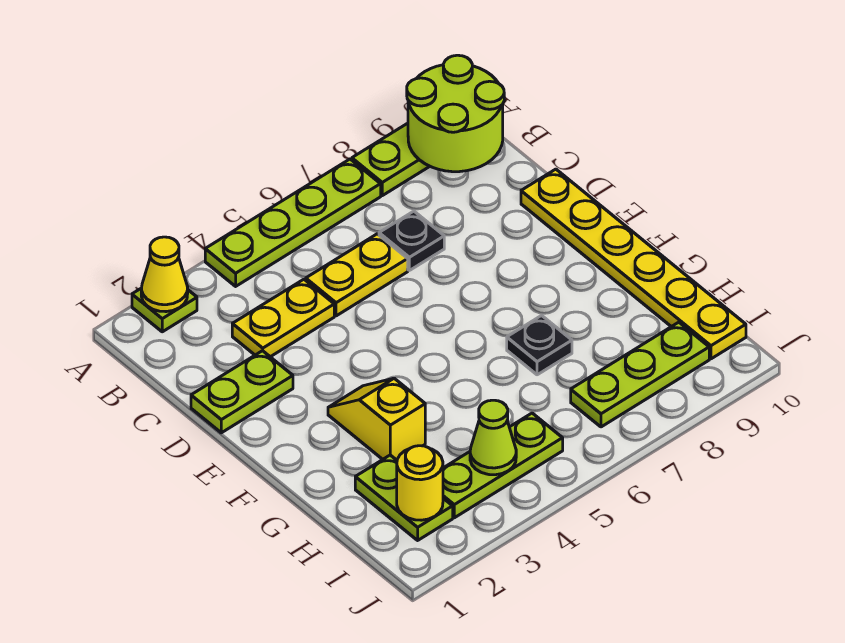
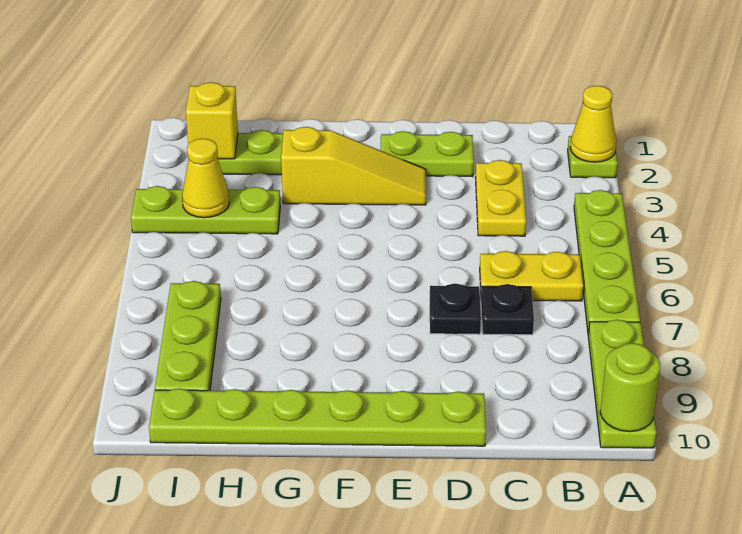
lime 2x2 round brick [407,55,504,172] -> lime 1x1 round brick [600,343,660,432]
yellow 1x2 plate [306,234,408,316] -> yellow 1x2 plate turned to [480,251,583,301]
lime 1x2 plate [191,351,293,433] -> lime 1x2 plate turned to [381,131,474,177]
yellow 1x6 plate [521,169,746,359] -> lime 1x6 plate [149,388,486,446]
yellow 1x2 slope [328,378,425,460] -> yellow 1x3 slope [281,127,426,205]
black 1x1 plate [507,315,572,375] -> black 1x1 plate moved to [430,284,481,334]
yellow 1x1 round brick [397,446,443,520] -> yellow 1x1 brick [186,82,238,159]
lime 1x3 plate [443,413,563,518] -> lime 1x3 plate turned to [131,186,280,234]
lime 1x1 cone [470,400,516,475] -> yellow 1x1 cone [182,138,229,218]

